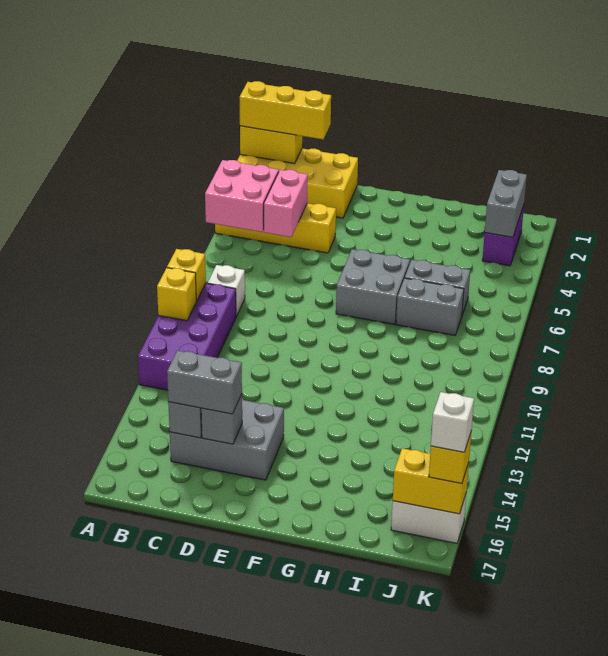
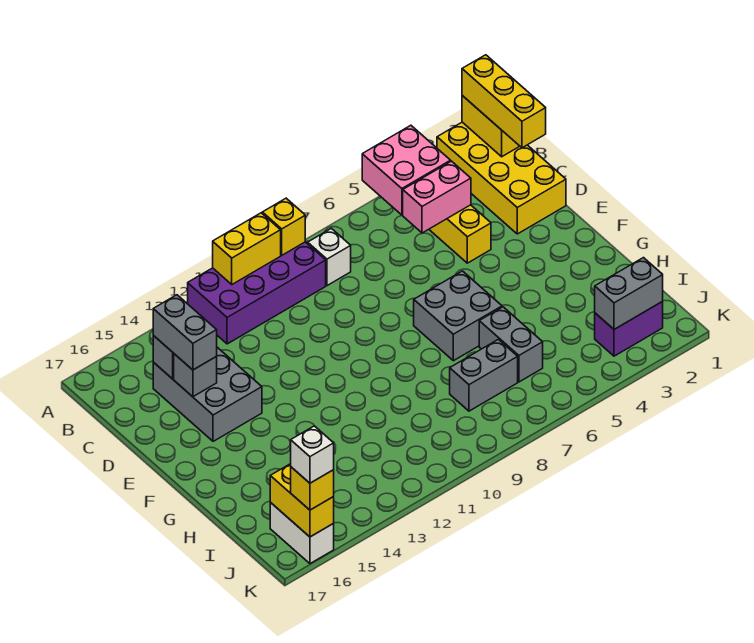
yellow 1x1 brick [157,268,196,321] -> yellow 1x2 brick [213,213,281,284]
grey 1x2 brick [396,278,464,335] -> grey 1x2 brick turned to [450,339,518,411]

